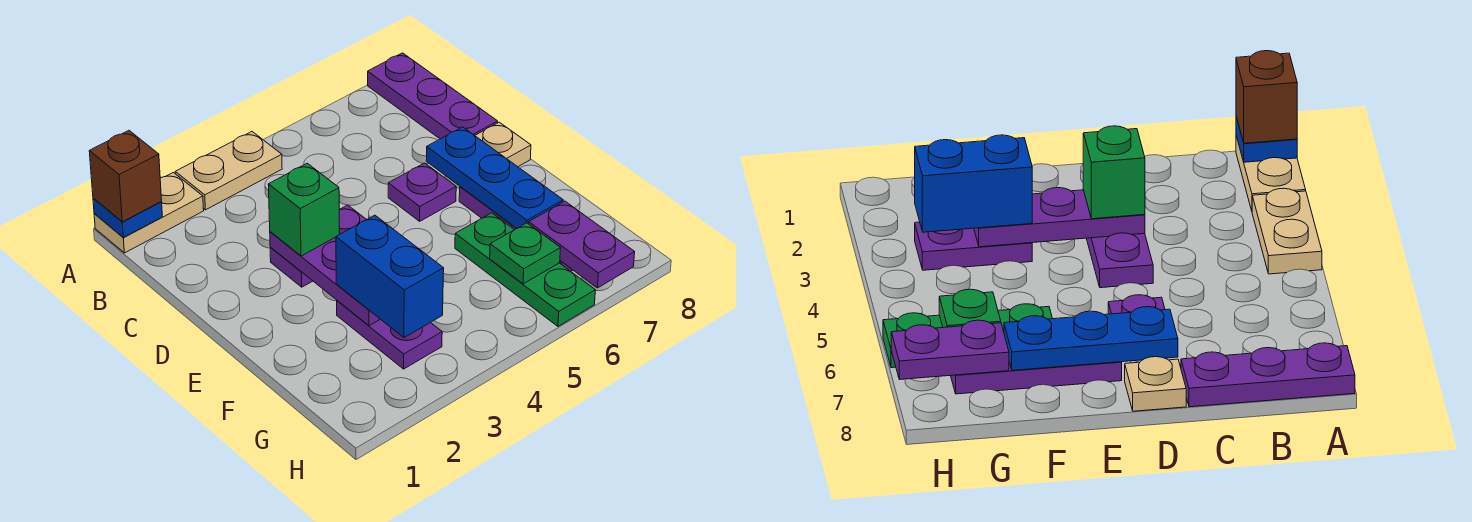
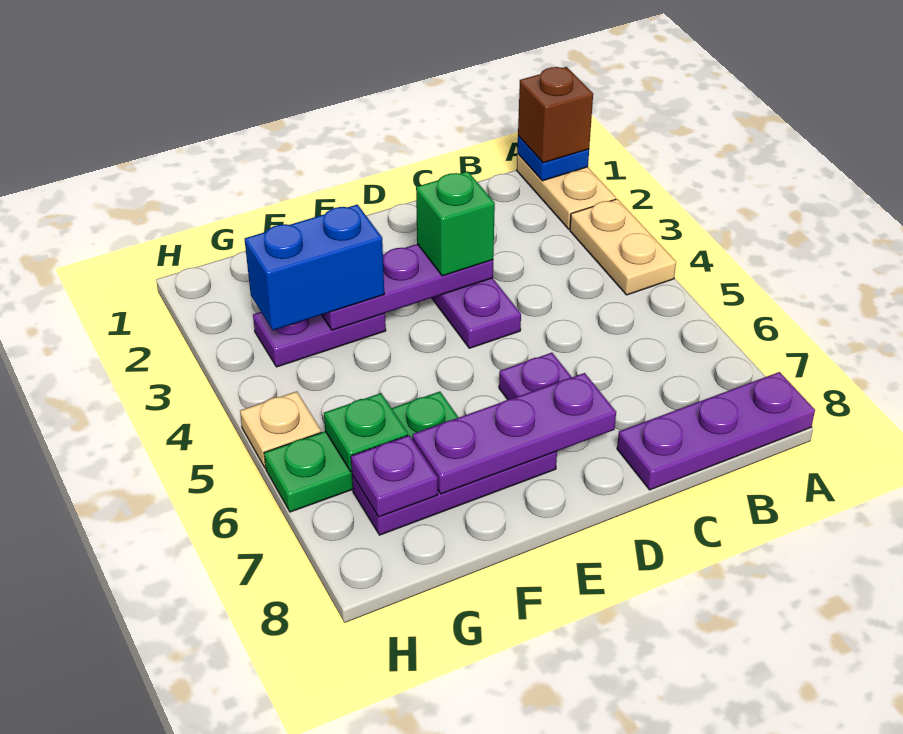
blue 1x3 plate [426,127,563,228] -> purple 1x3 plate [412,373,616,494]
tan 1x1 plate [475,122,531,167] -> tan 1x1 plate moved to [240,391,321,468]
purple 1x2 plate [529,201,635,288] -> purple 1x1 plate [351,435,438,517]

